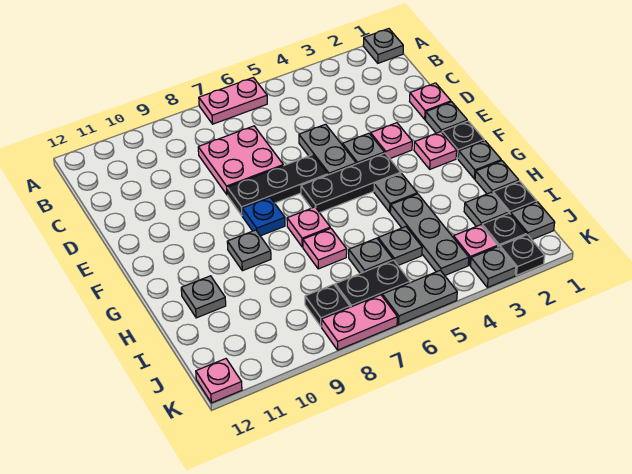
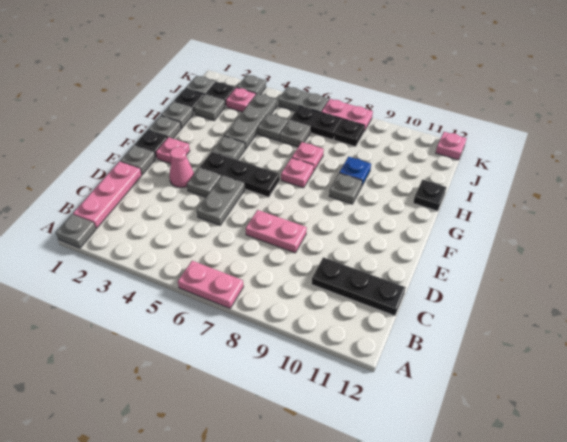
pink 2x2 plate [198,126,283,195] -> pink 1x2 plate [246,210,307,253]
pink 1x1 plate [410,83,451,119] -> pink 1x3 plate [73,162,142,228]
pink 1x1 plate [371,123,412,158] -> pink 1x1 cone [169,147,194,188]
black 1x3 plate [227,155,328,215] -> black 1x3 plate moved to [312,257,406,316]
blue 1x1 plate [242,198,285,236] -> blue 1x1 plate moved to [339,157,371,185]
grey 1x1 plate [181,276,226,318] -> none
black 1x1 plate [500,235,545,275] -> black 1x1 plate moved to [413,180,447,211]

